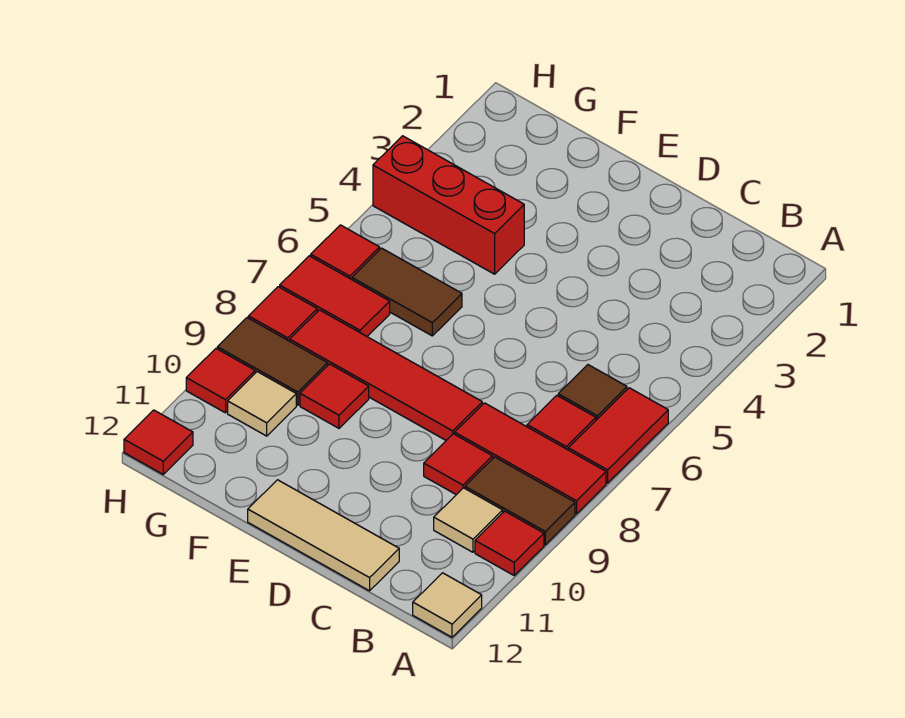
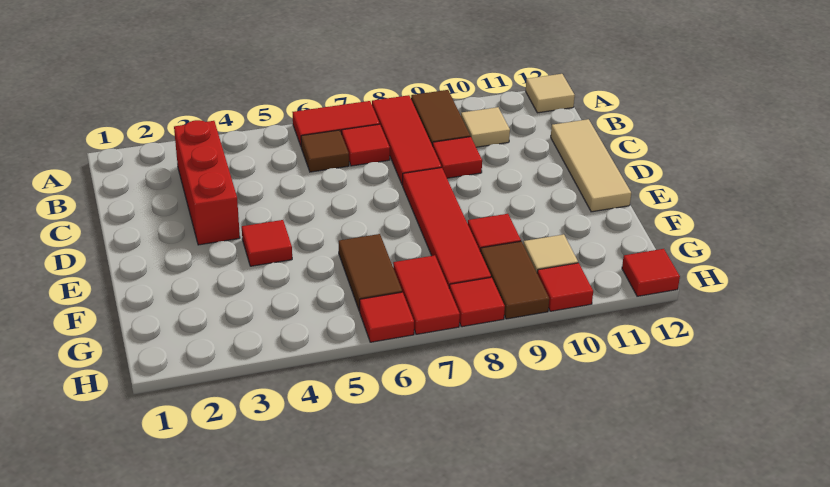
red 1x1 tile [475,511,544,575] -> red 1x1 tile moved to [242,220,292,266]
red 1x3 brick [373,136,524,274] -> red 1x3 brick moved to [174,120,240,245]

